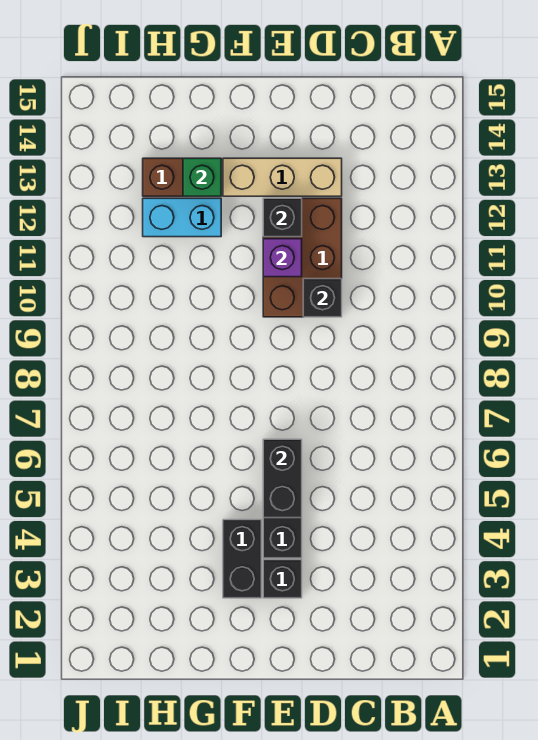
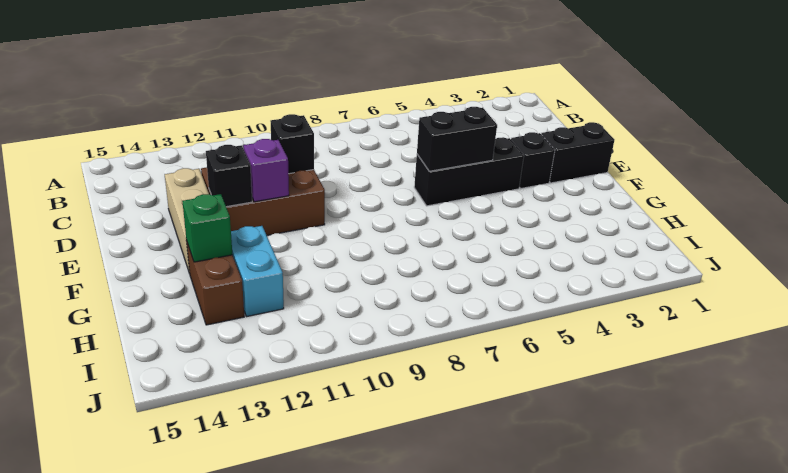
black 1x2 brick [223,520,261,598] -> black 1x2 brick moved to [541,122,614,183]

